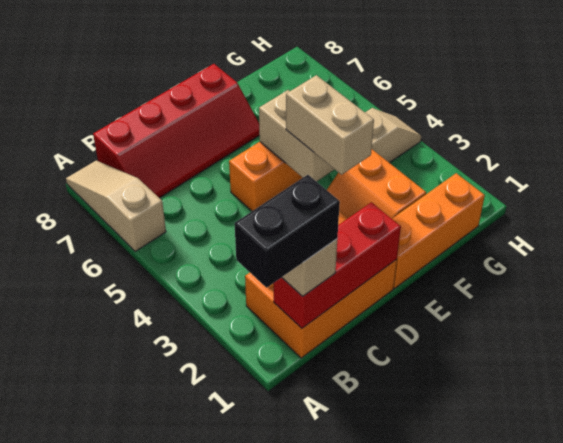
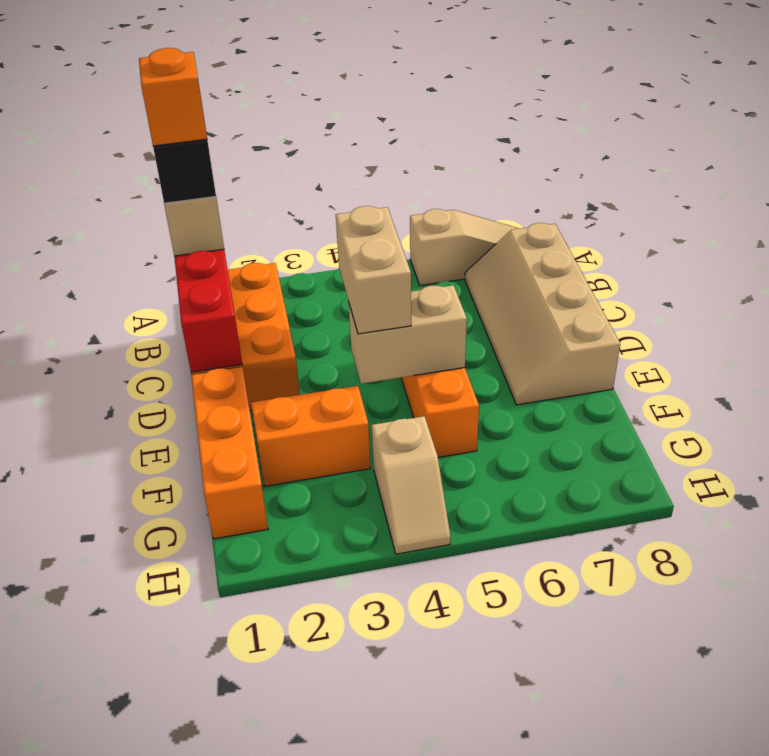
none -> orange 1x1 brick [139,48,207,146]
red 2x4 slope [93,64,259,198] -> tan 2x4 slope [465,223,620,405]
tan 1x2 brick [286,75,374,175] -> tan 1x2 brick turned to [336,206,411,334]

